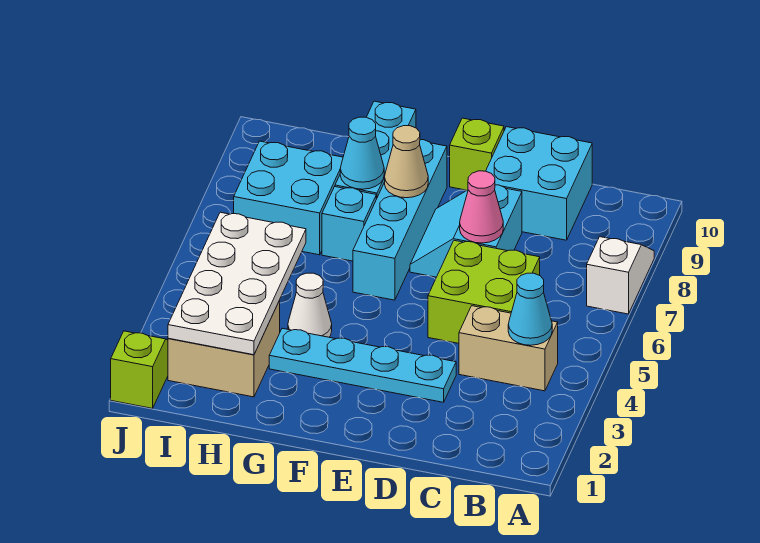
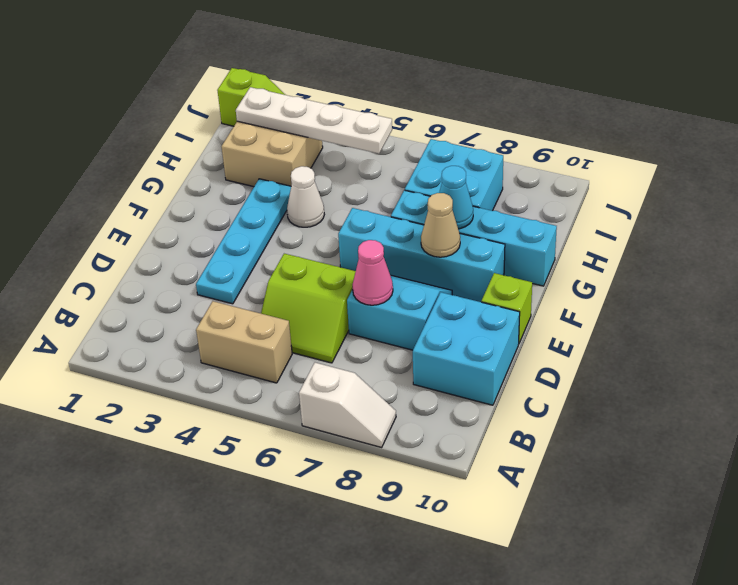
tan 1x2 brick [459,306,558,391] -> tan 1x2 brick turned to [196,301,292,383]
cyan 1x1 cone [508,273,552,345] -> none
lime 2x2 brick [428,240,540,343] -> lime 2x2 slope [261,254,356,363]
white 2x4 plate [168,212,306,355] -> white 1x4 plate [236,87,392,154]

